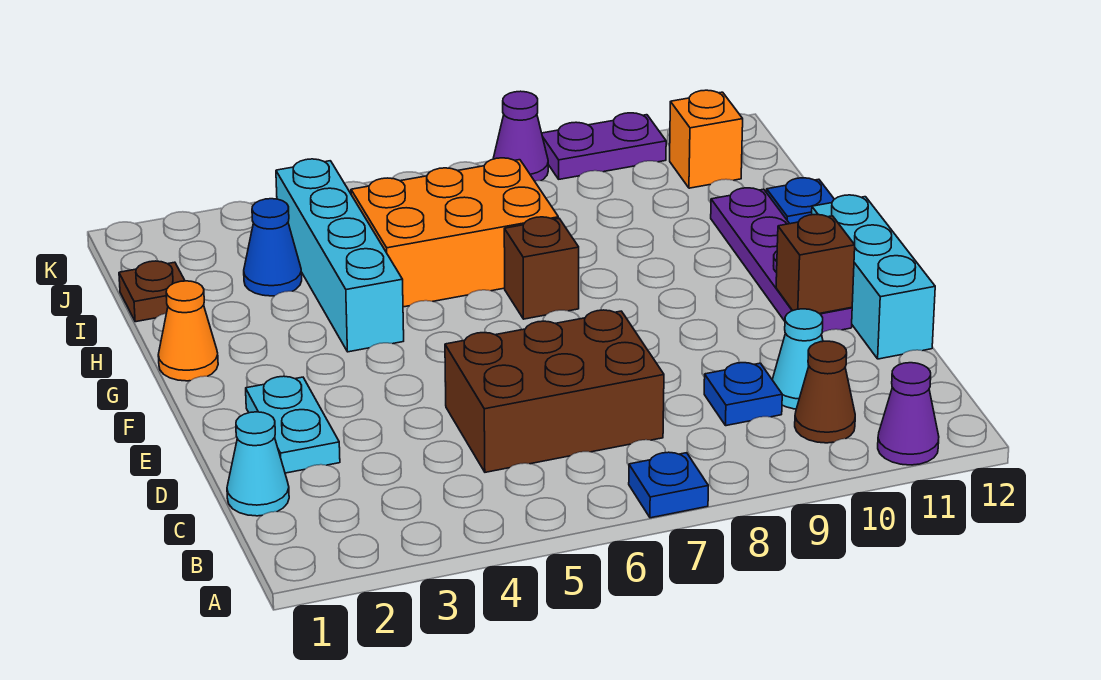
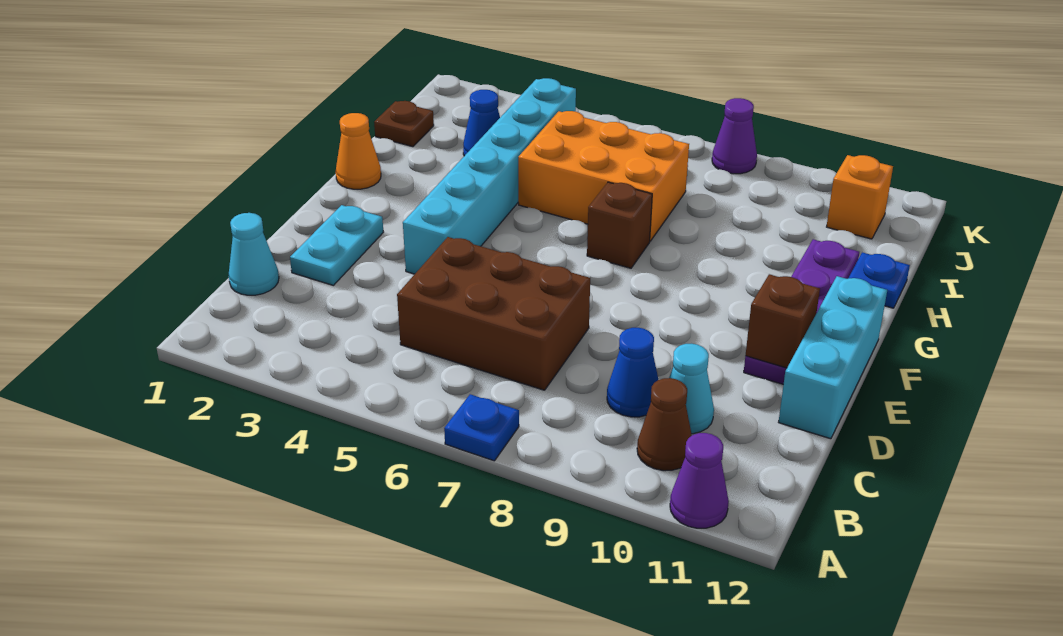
blue 1x1 plate [704,363,782,426] -> blue 1x1 cone [607,328,658,417]
cyan 1x4 brick [276,159,404,352] -> cyan 1x6 brick [403,78,576,274]
purple 1x2 plate [542,113,666,179] -> none

